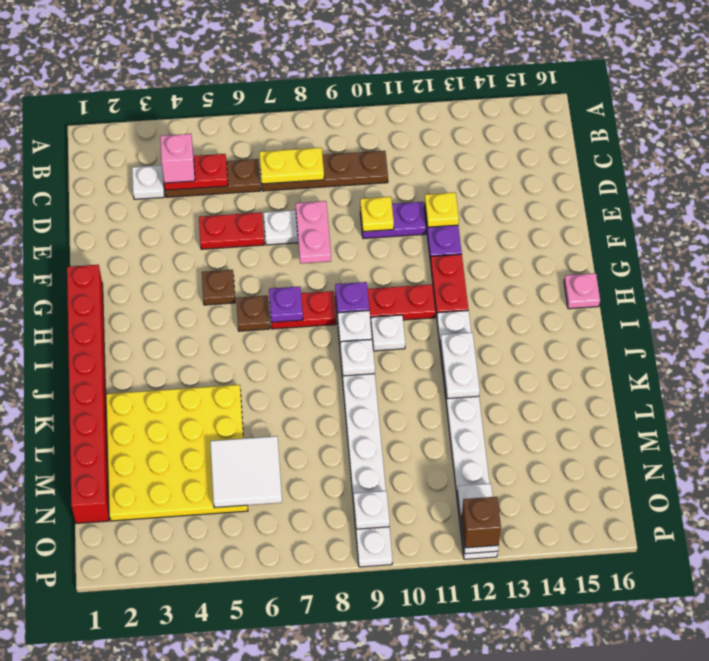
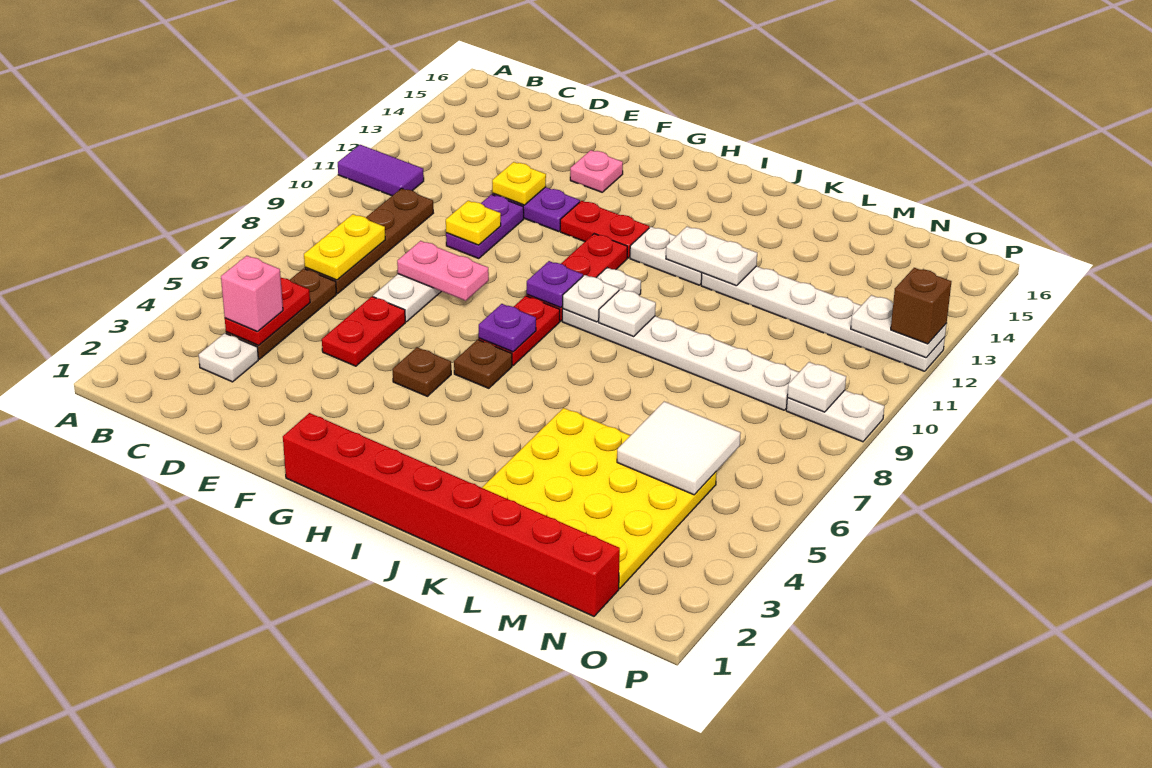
none -> purple 1x2 tile [338,145,424,196]
pink 1x1 plate [564,273,600,309] -> pink 1x1 plate moved to [570,150,623,192]

